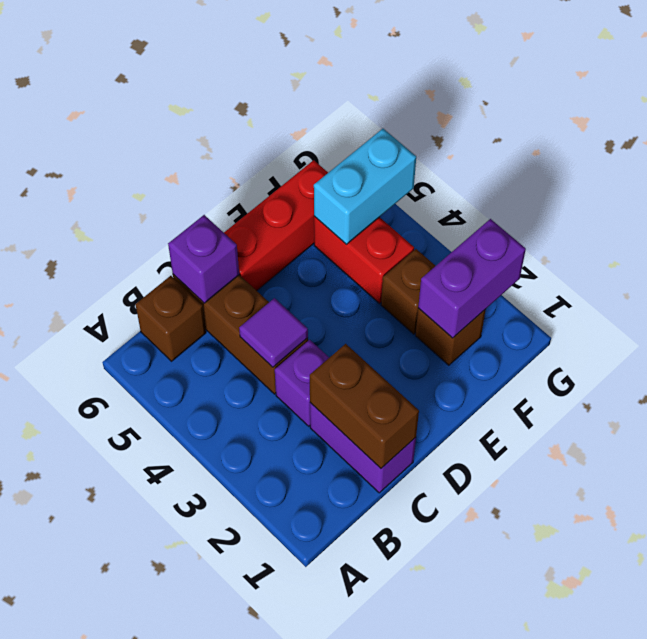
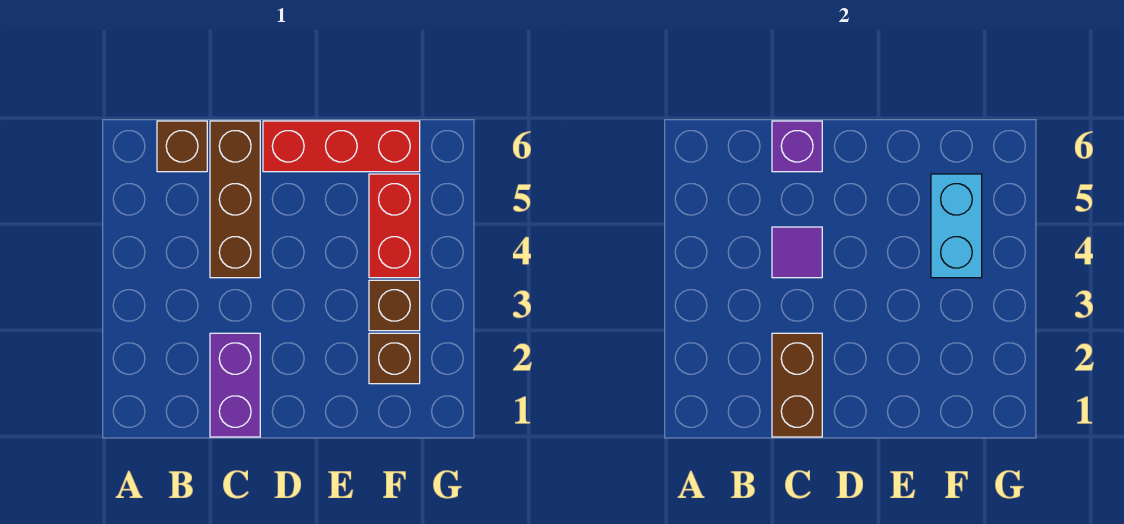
purple 1x1 brick [275,340,329,426] -> none
purple 1x2 brick [418,219,526,338] -> none
cyan 1x2 brick [314,129,416,244] -> cyan 1x2 brick turned to [931,174,982,278]

